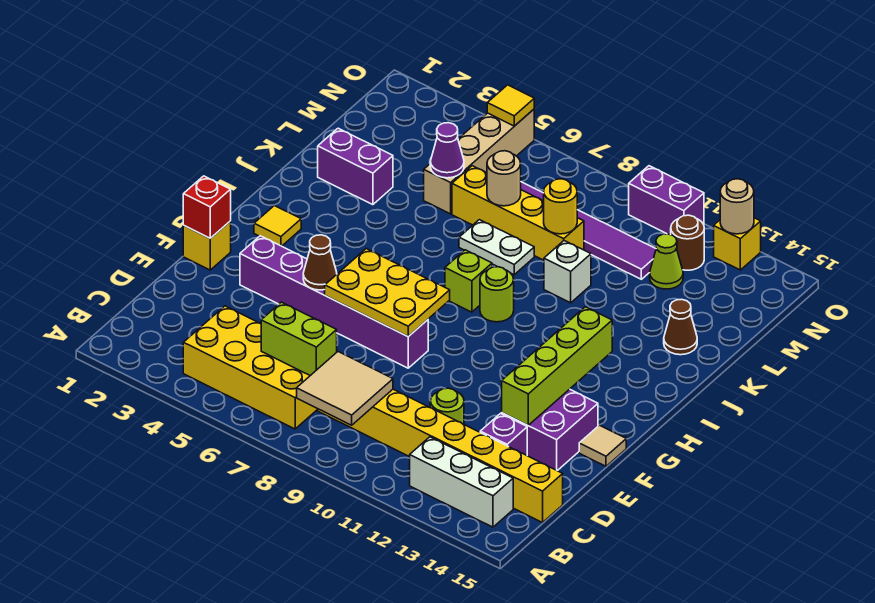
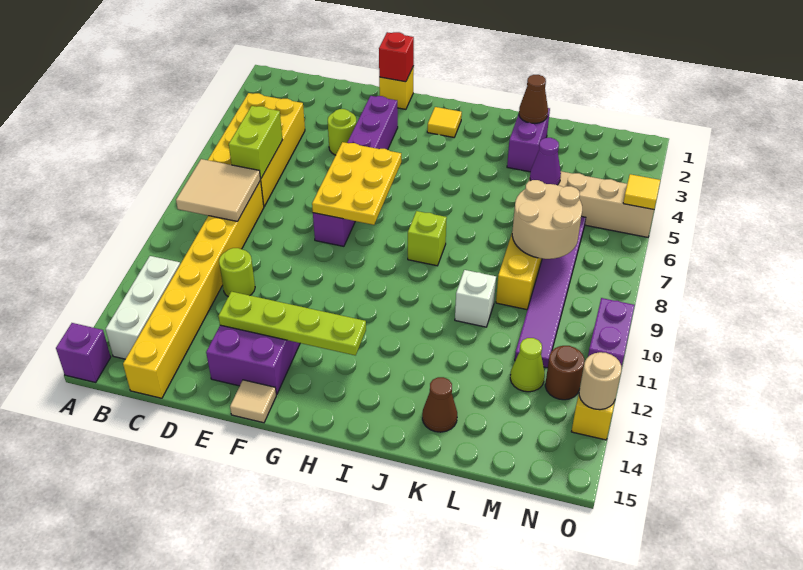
purple 1x1 brick [480,414,527,455] -> purple 1x1 brick moved to [56,323,111,382]
lime 1x4 brick [502,307,612,425] -> lime 1x4 plate [218,292,366,355]
brown 1x1 cone [303,235,337,290] -> brown 1x1 cone moved to [519,75,548,123]
lime 1x1 round brick [480,267,514,322] -> lime 1x1 round brick moved to [328,109,357,155]
white 1x2 plate [459,220,534,275] -> none
tan 1x1 round brick [487,151,521,206] -> tan 2x2 round brick [512,180,582,259]
yellow 1x1 round brick [544,179,577,234] -> none

